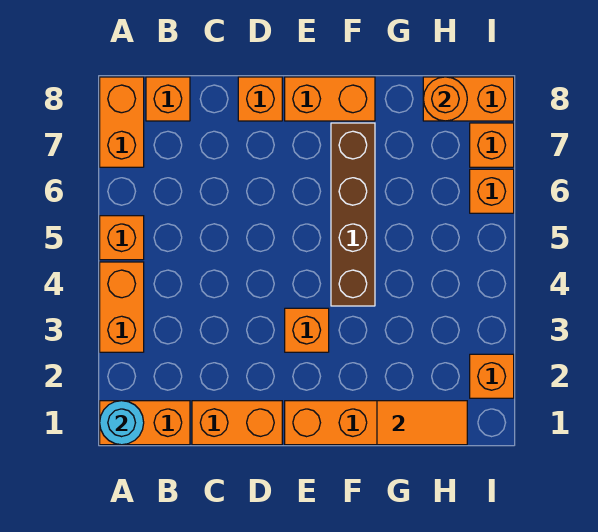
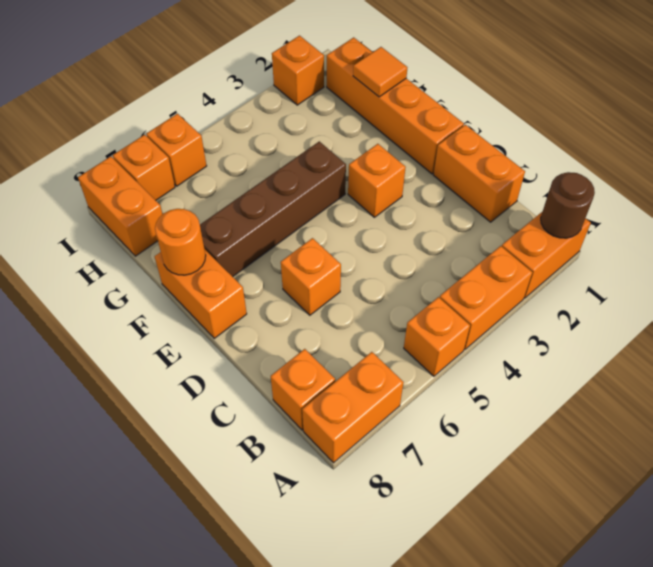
orange 1x2 brick [100,401,190,445] -> orange 1x2 brick turned to [502,212,591,298]
cyan 1x1 round brick [100,401,144,445] -> brown 1x1 round brick [541,172,595,238]
orange 1x1 brick [238,77,282,121] -> orange 1x1 brick moved to [281,238,341,315]
orange 1x2 tile [377,401,467,445] -> orange 1x1 tile [353,47,407,97]
orange 1x1 round brick [423,77,467,121] -> orange 1x1 round brick moved to [155,209,206,275]

